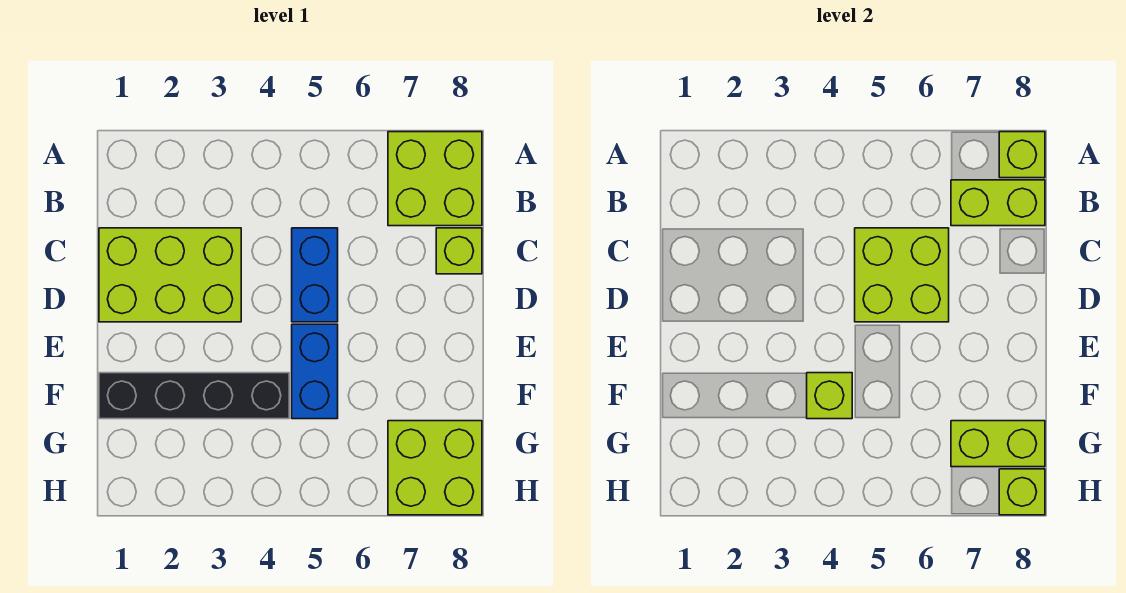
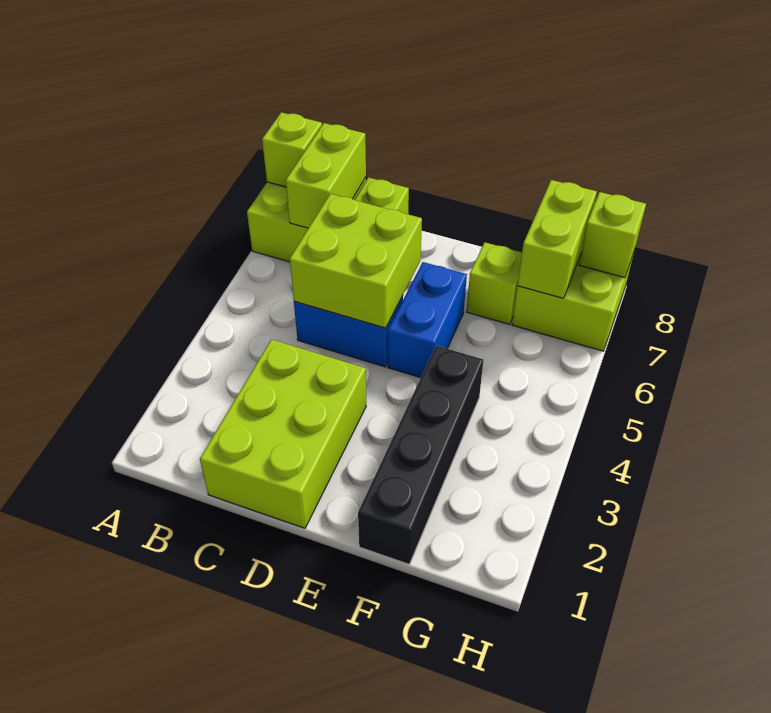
blue 1x2 brick [292,324,338,419] -> blue 1x2 brick turned to [388,262,467,378]
lime 1x1 brick [807,373,852,419] -> lime 1x1 brick moved to [467,242,522,324]

